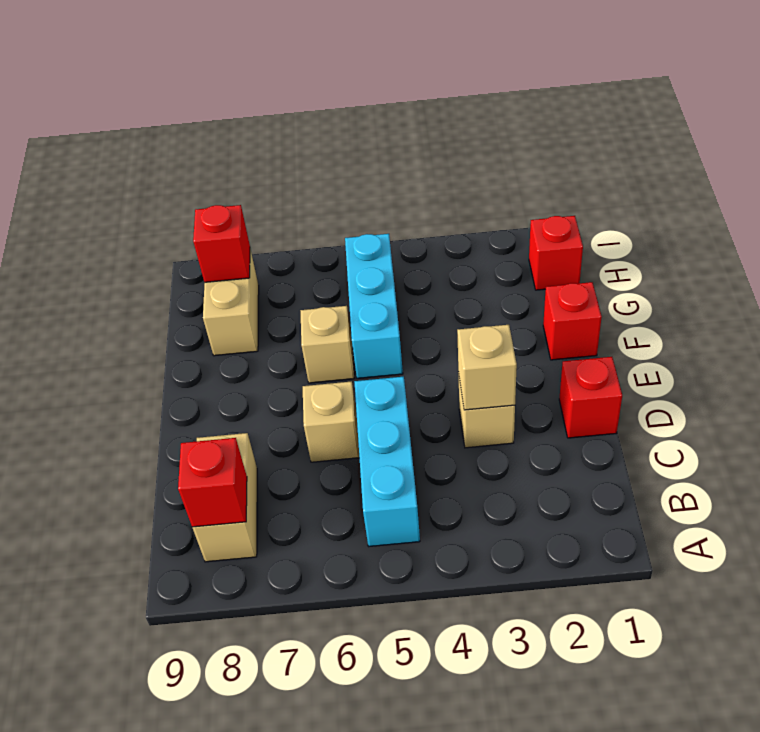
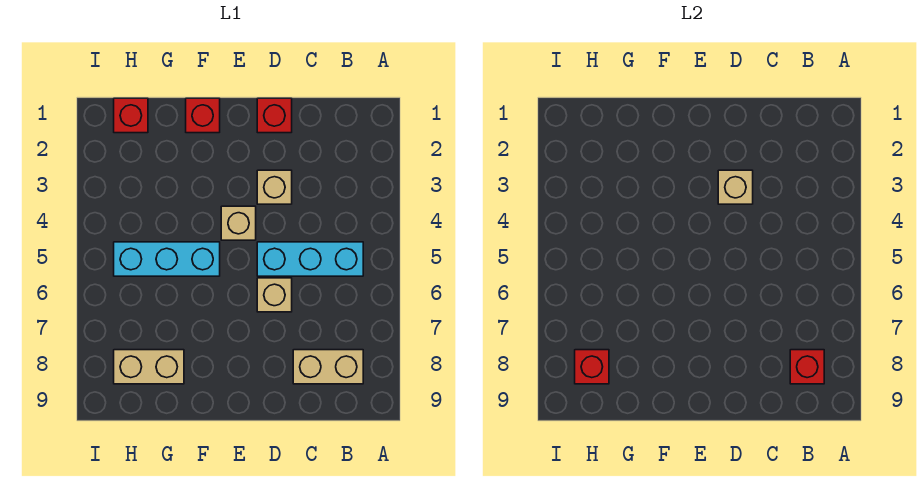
tan 1x1 brick [300,306,354,383] -> tan 1x1 brick moved to [221,206,256,240]

